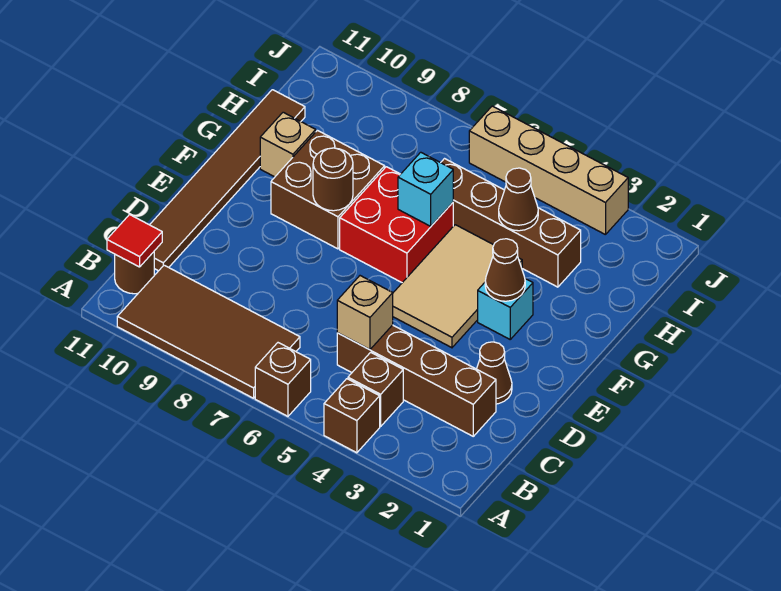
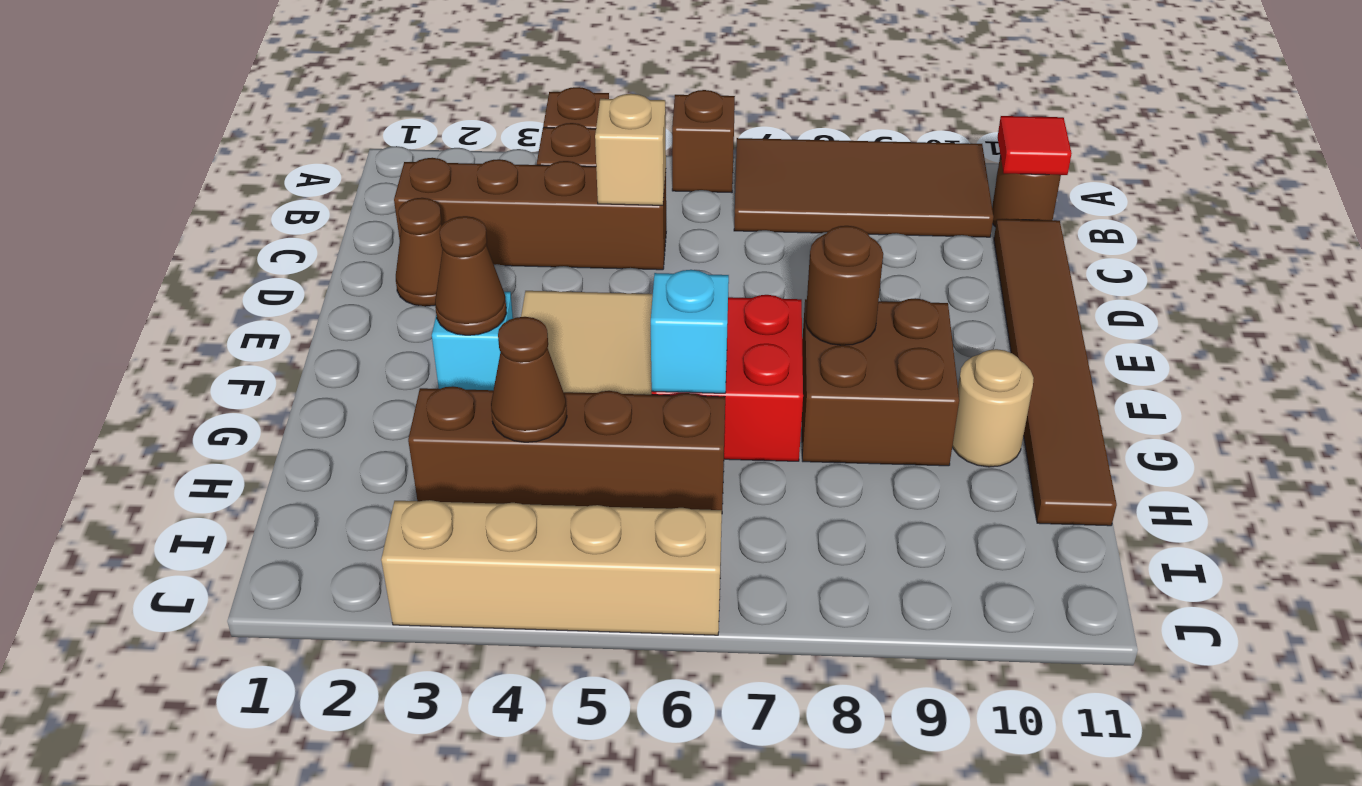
tan 1x1 brick [260,112,316,177] -> tan 1x1 round brick [952,349,1034,467]

